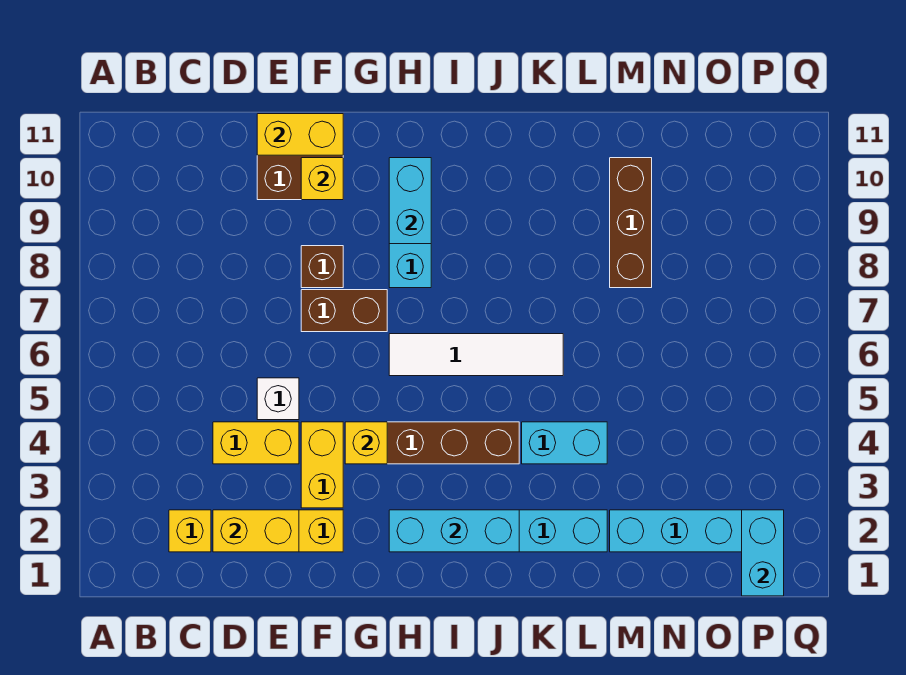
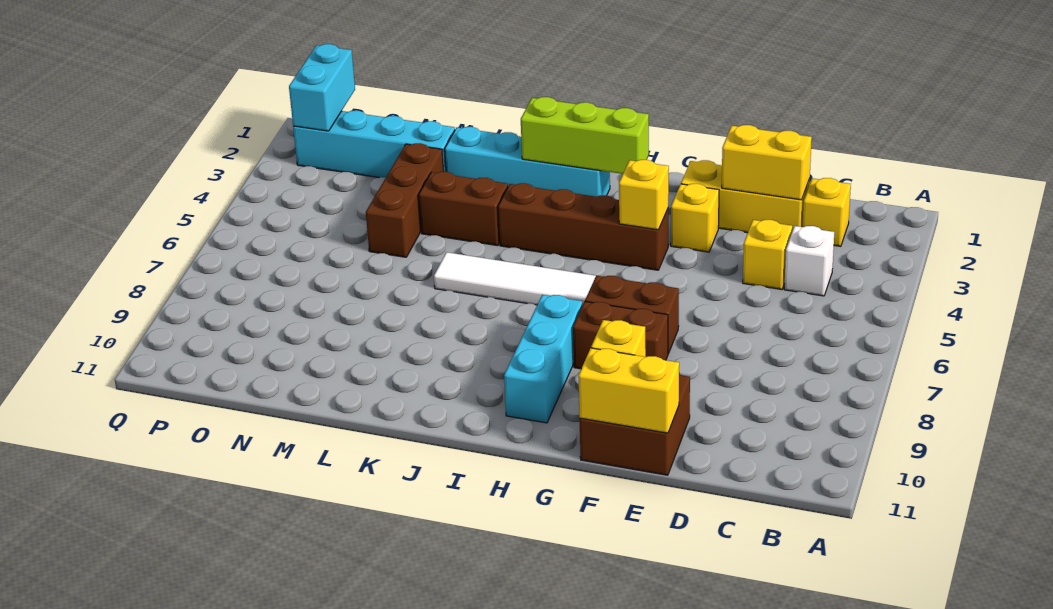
yellow 1x2 brick [213,422,299,464] -> yellow 1x1 brick [743,220,792,289]
white 1x1 brick [257,378,299,420] -> white 1x1 brick moved to [784,226,834,296]
yellow 1x2 brick [301,422,343,508] -> yellow 1x1 brick [671,184,719,252]
brown 1x1 brick [301,246,343,288] -> brown 1x2 brick [573,302,668,369]
cyan 1x3 brick [389,510,519,552] -> lime 1x3 brick [521,97,649,174]
cyan 1x2 brick [389,158,431,244] -> none
cyan 1x2 brick [522,422,607,464] -> brown 1x2 brick [419,172,508,246]
brown 1x3 brick [610,158,652,288] -> brown 1x3 brick moved to [366,143,444,257]

